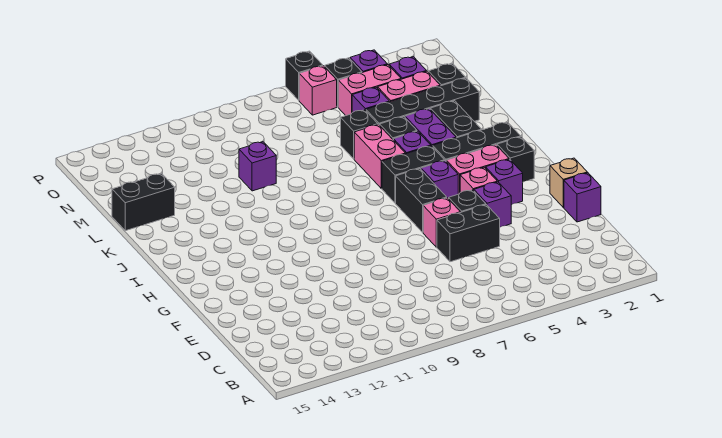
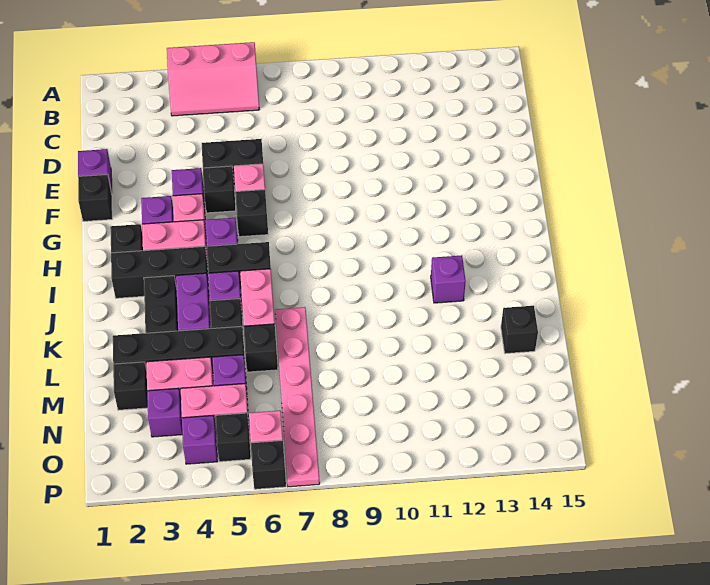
none -> pink 2x3 slope [167,42,259,116]
tan 1x1 brick [550,158,587,207] -> black 1x1 brick [78,174,112,221]
black 1x2 brick [396,169,447,232] -> black 1x1 brick [235,190,268,237]
none -> pink 1x6 plate [275,307,320,487]
purple 1x1 brick [239,142,276,191] -> purple 1x1 brick moved to [431,255,466,303]
black 1x2 brick [112,174,175,231] -> black 1x1 brick [501,306,538,354]

